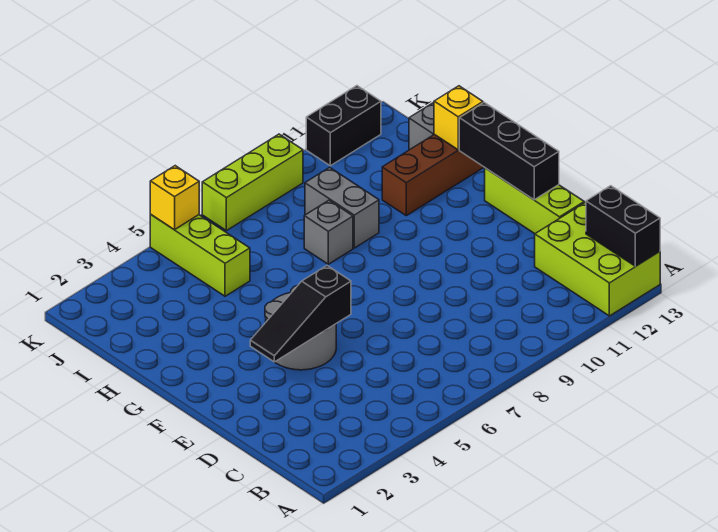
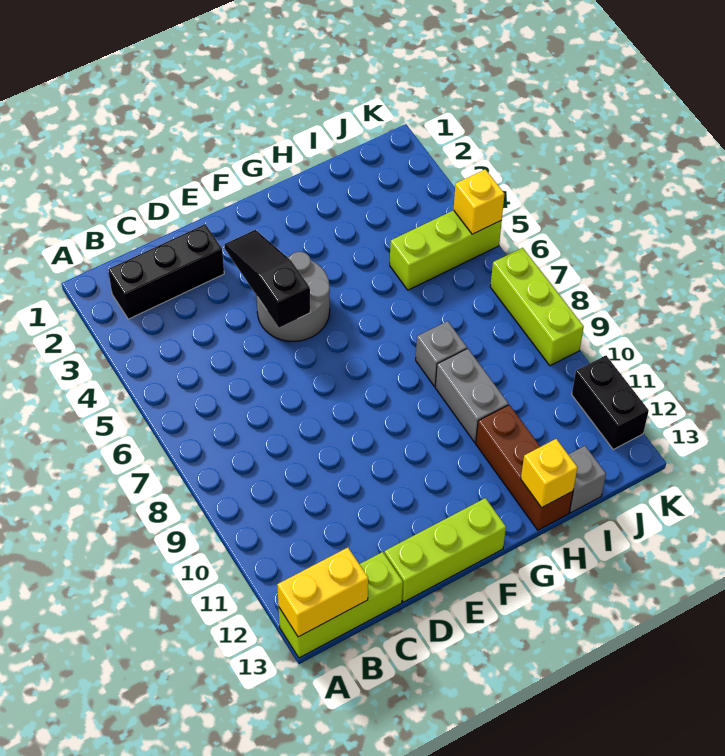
lime 2x3 brick [535,202,660,316] -> lime 1x3 brick [279,552,403,658]
black 1x2 brick [586,186,660,266] -> yellow 1x2 brick [277,548,368,637]
black 1x3 brick [459,102,559,200] -> black 1x3 brick moved to [108,224,224,319]
grey 1x2 brick [305,167,379,248] -> grey 1x2 brick turned to [435,349,508,443]

